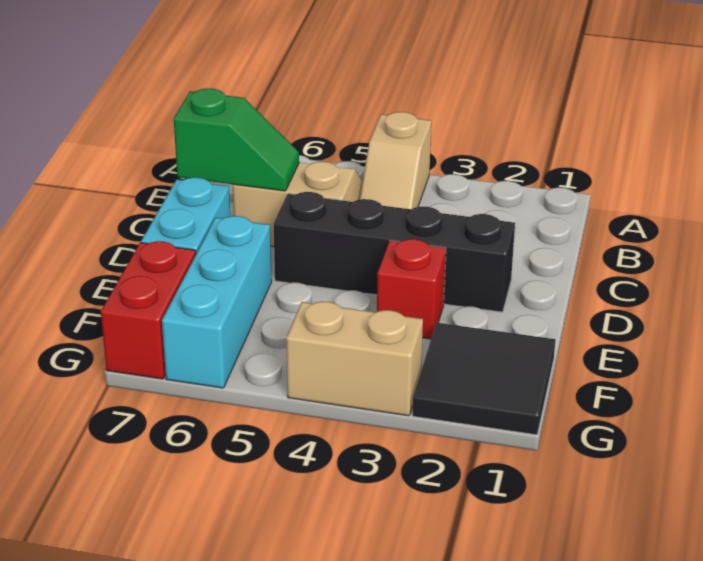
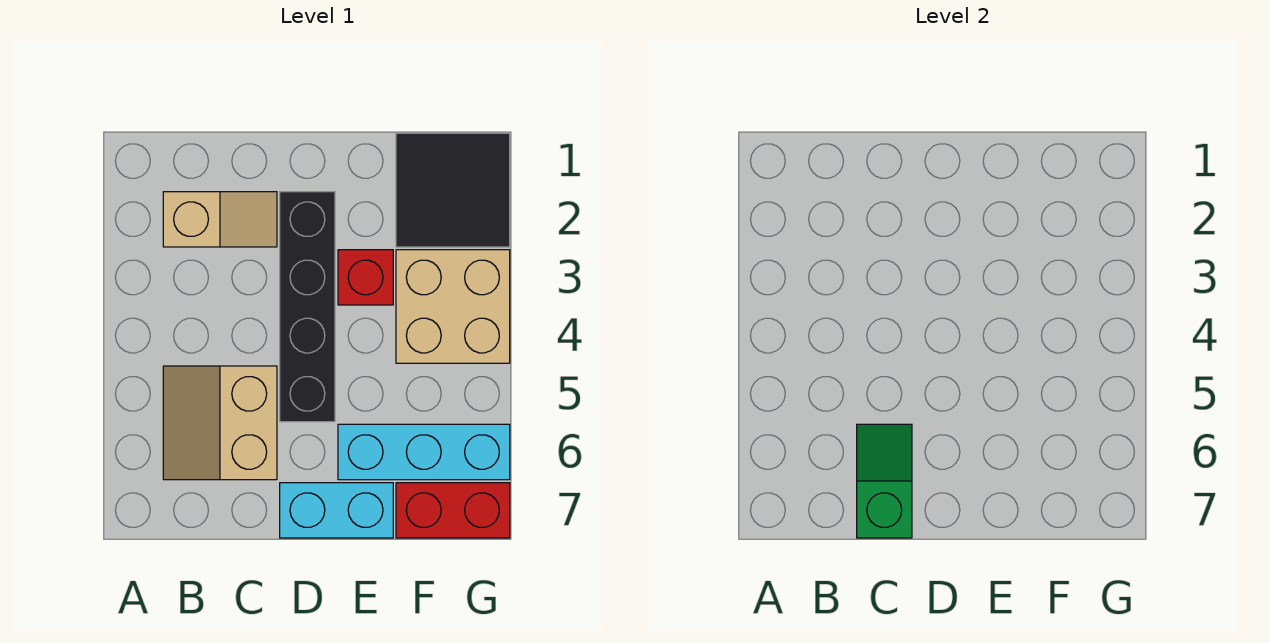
tan 1x2 slope [360,112,431,209] -> tan 1x2 slope moved to [163,192,277,247]
tan 1x2 brick [286,301,423,416] -> tan 2x2 brick [396,250,510,363]

